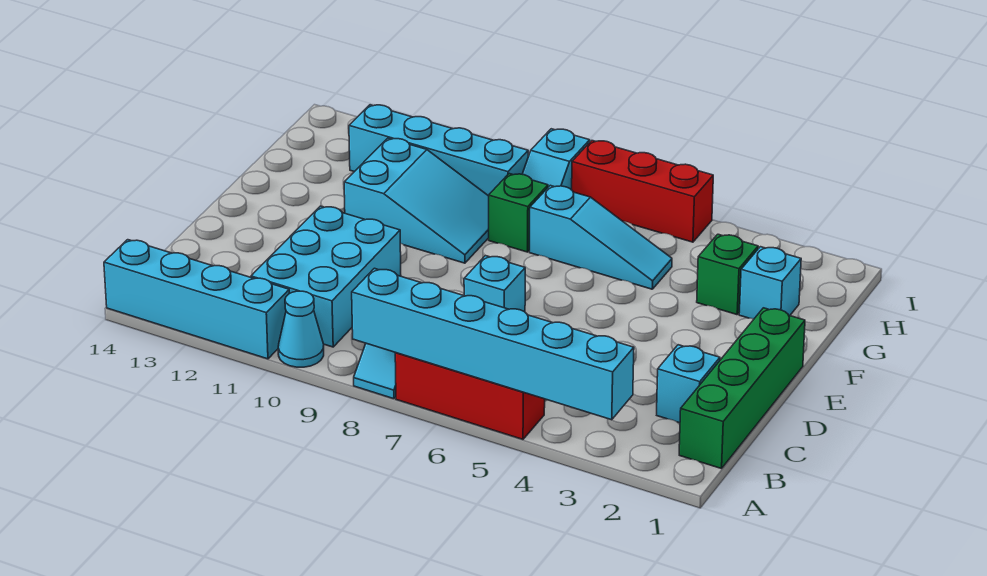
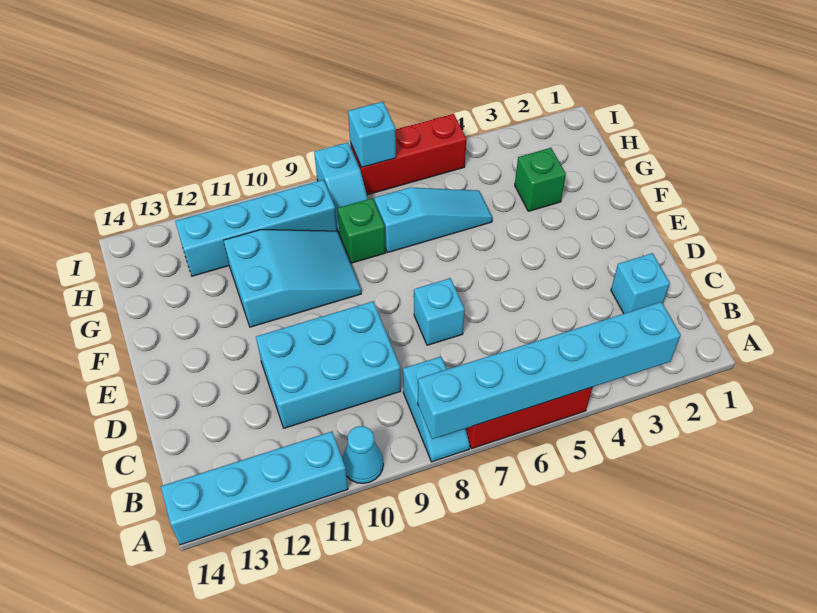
green 1x4 brick [679,308,805,469] -> none
cyan 2x3 brick [251,206,401,347] -> cyan 2x3 brick turned to [256,301,401,428]
cyan 1x1 brick [739,247,801,319] -> cyan 1x1 brick moved to [348,102,396,167]

